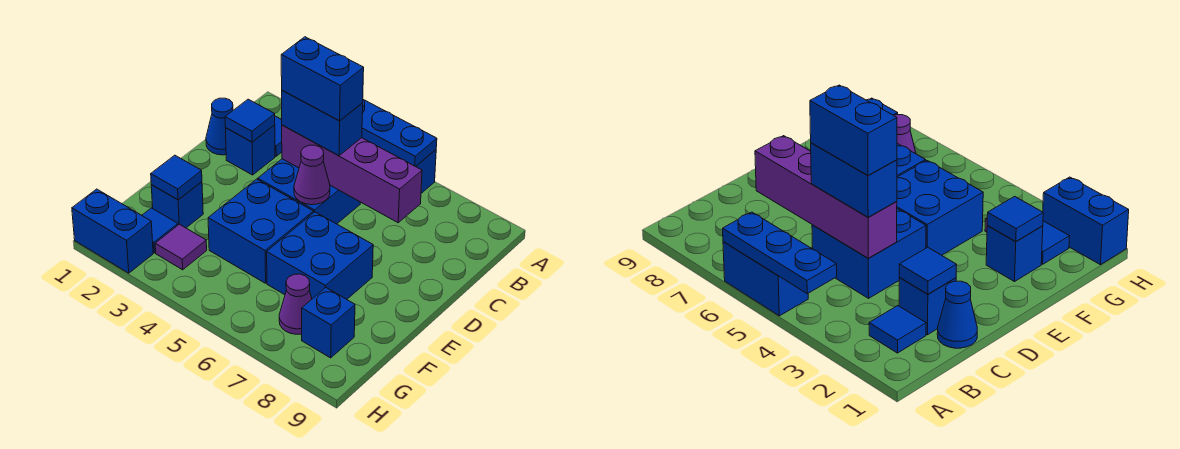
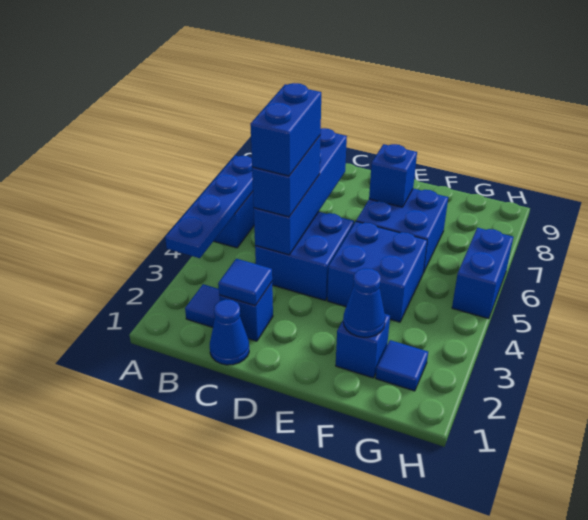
blue 1x3 plate [362,100,437,167] -> blue 1x4 plate [165,155,253,258]
purple 1x4 brick [282,125,422,223] -> blue 1x4 brick [254,128,347,255]
purple 1x1 cone [294,145,330,205] -> none
blue 1x1 tile [151,155,202,200] -> blue 1x1 cone [343,268,385,337]
purple 1x1 tile [155,224,207,270] -> none
purple 1x1 cone [279,274,312,334] -> none
blue 1x1 brick [302,288,355,358] -> blue 1x1 brick moved to [369,144,417,207]
blue 1x2 brick [72,189,153,273] -> blue 1x2 brick moved to [452,228,513,319]

